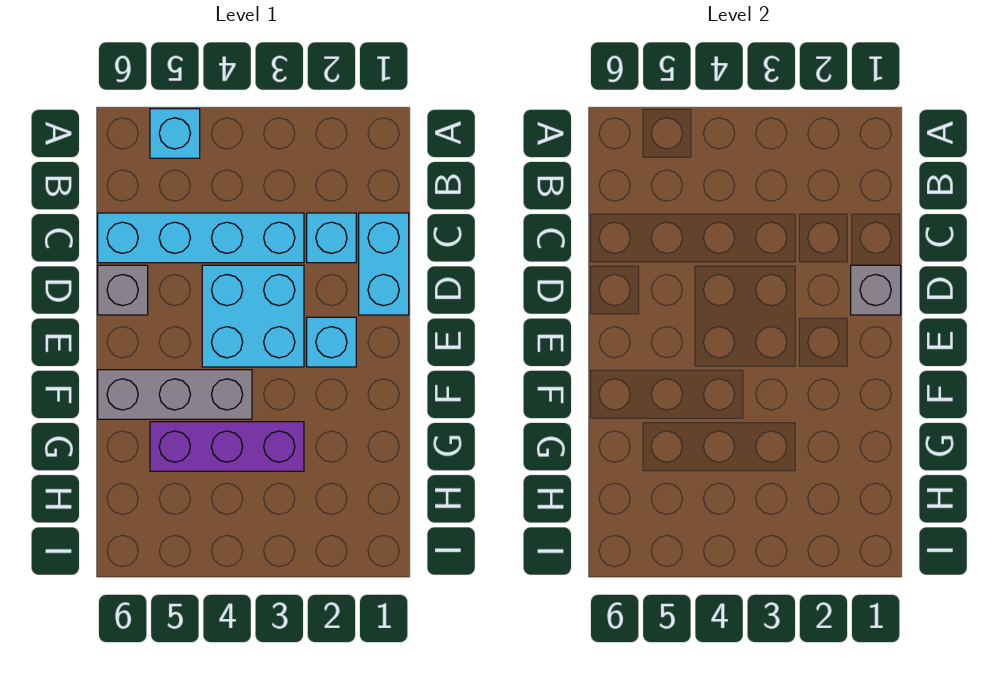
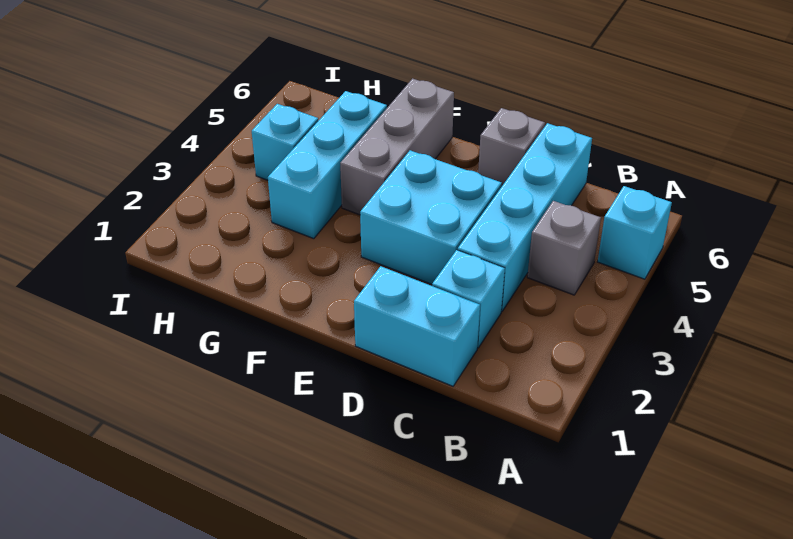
grey 1x1 brick [851,265,901,315] -> grey 1x1 brick moved to [527,201,601,295]
cyan 1x1 brick [307,317,356,367] -> cyan 1x1 brick moved to [252,104,318,180]
purple 1x3 brick [150,422,304,471] -> cyan 1x3 brick [268,91,387,239]

